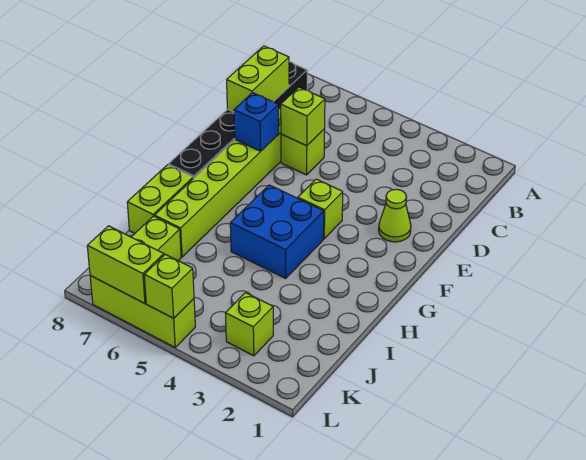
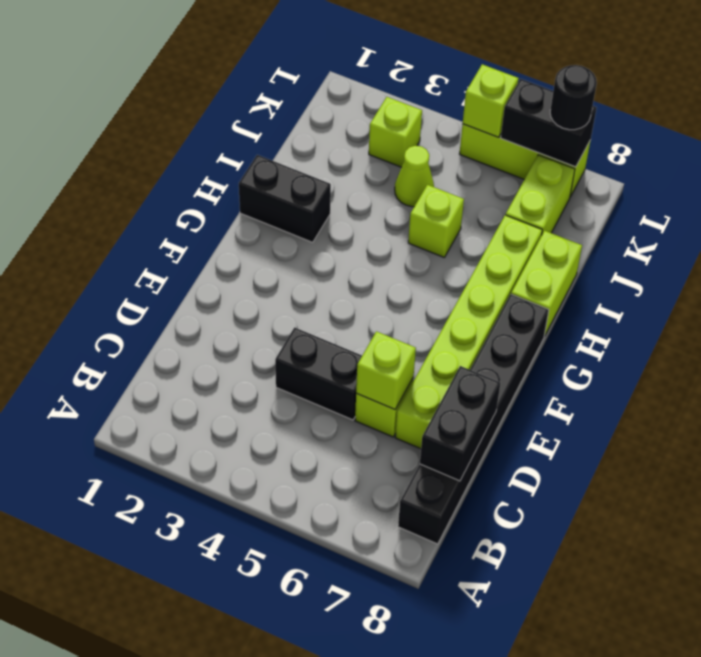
lime 1x2 brick [227,46,289,112] -> black 1x2 brick [420,366,500,481]
none -> black 1x2 brick [275,328,362,420]
lime 1x1 cone [379,189,411,242] -> lime 1x1 cone moved to [395,146,434,207]
blue 1x1 brick [234,93,279,151] -> none
lime 1x1 brick [298,179,343,239] -> lime 1x1 brick moved to [408,185,464,258]
blue 2x2 brick [230,185,324,278] -> none
none -> black 1x2 brick [239,155,331,242]
lime 1x2 brick [87,226,164,303] -> black 1x2 brick [501,79,597,167]
none -> black 1x1 round brick [550,65,597,130]

